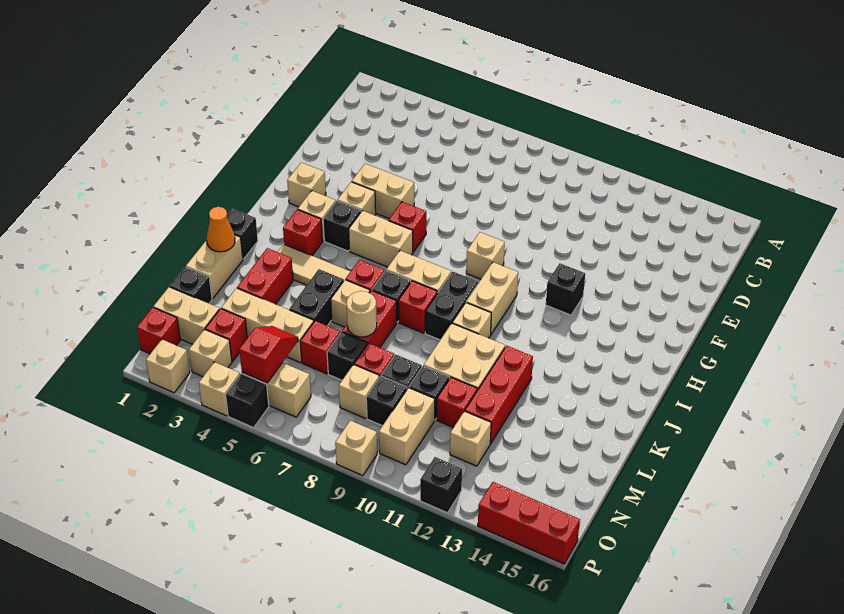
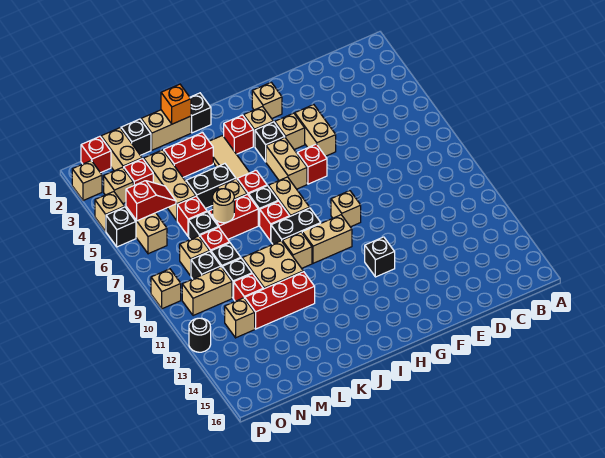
orange 1x1 cone [207,207,235,252] -> orange 1x1 brick [161,84,191,124]
black 1x1 brick [420,457,462,513] -> black 1x1 round brick [189,318,211,352]
red 1x3 brick [478,482,580,564] -> none

